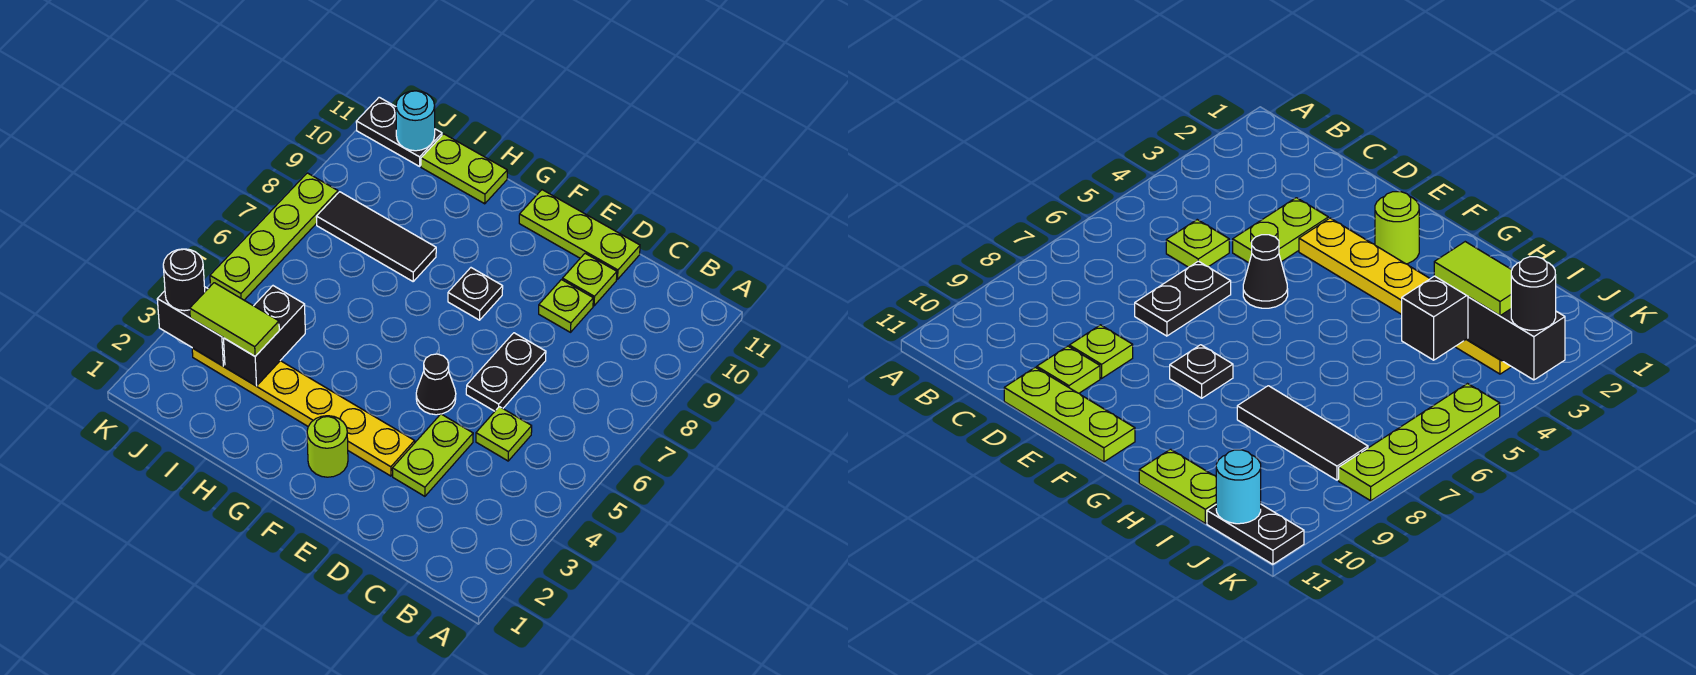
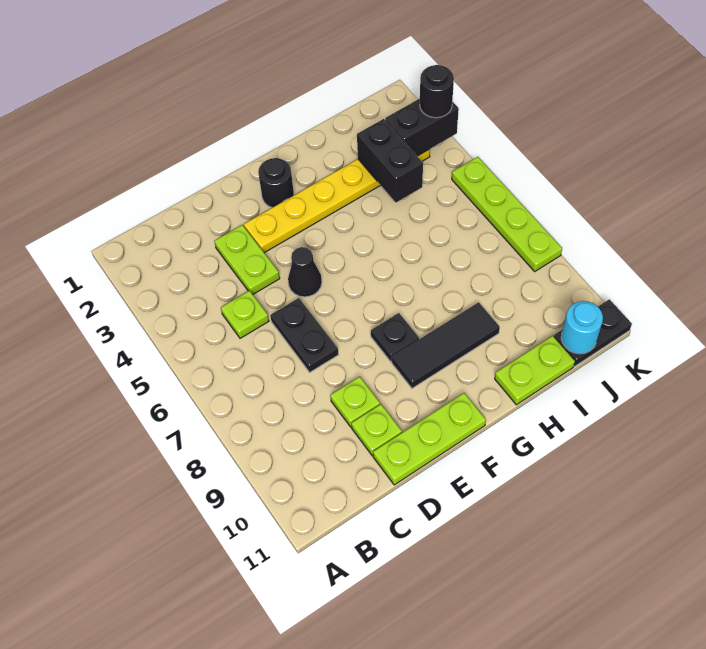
lime 1x1 round brick [307,416,348,477] -> black 1x1 round brick [258,158,294,208]
black 1x3 tile [316,192,436,281] -> black 1x3 tile moved to [392,302,500,388]
lime 1x2 tile [190,283,279,356] -> none

